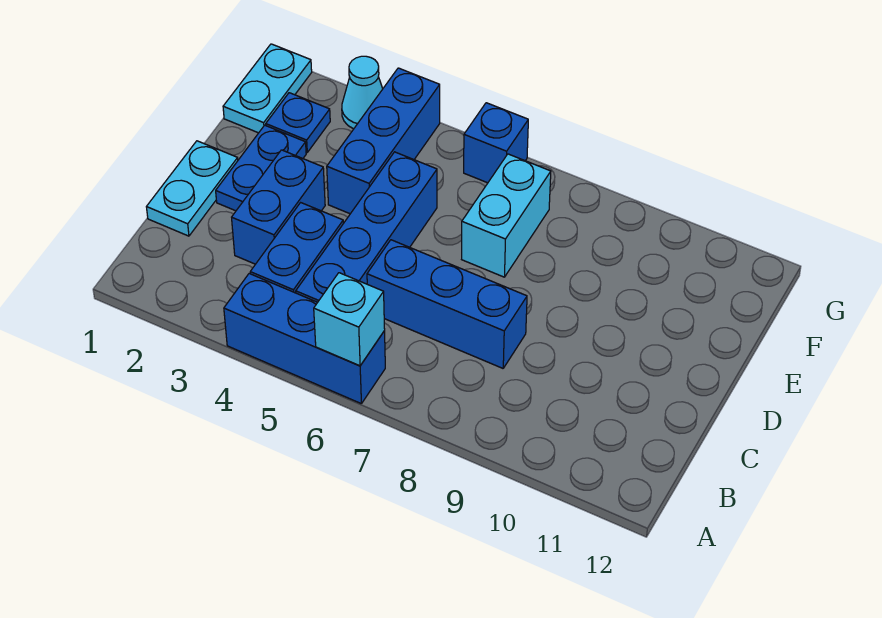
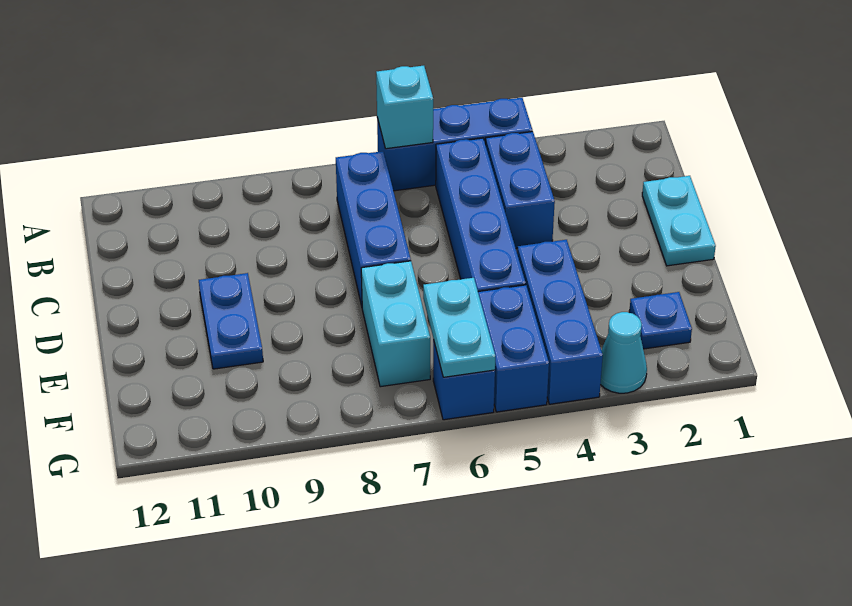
blue 1x2 brick [232,150,325,264] -> blue 1x2 brick moved to [478,285,549,412]
blue 1x3 brick [367,240,527,368] -> blue 1x3 brick turned to [336,151,411,306]
blue 1x2 plate [216,125,306,211] -> blue 1x2 plate moved to [199,273,263,369]
cyan 1x2 plate [223,44,312,133] -> cyan 1x2 plate moved to [423,278,495,377]

